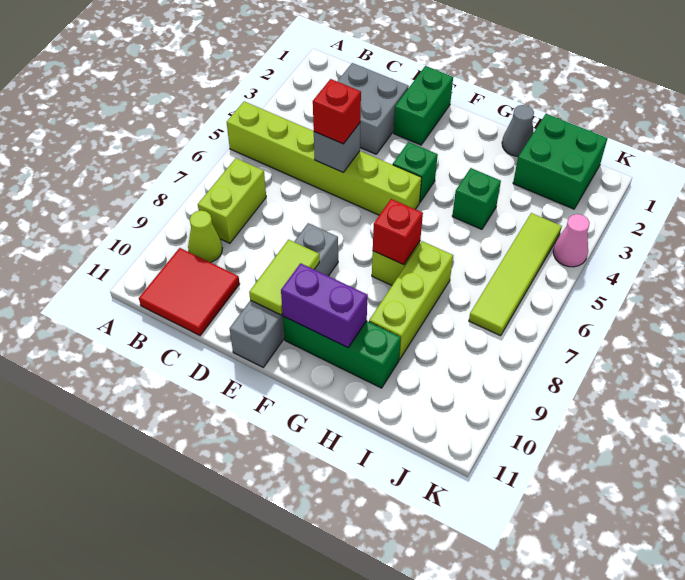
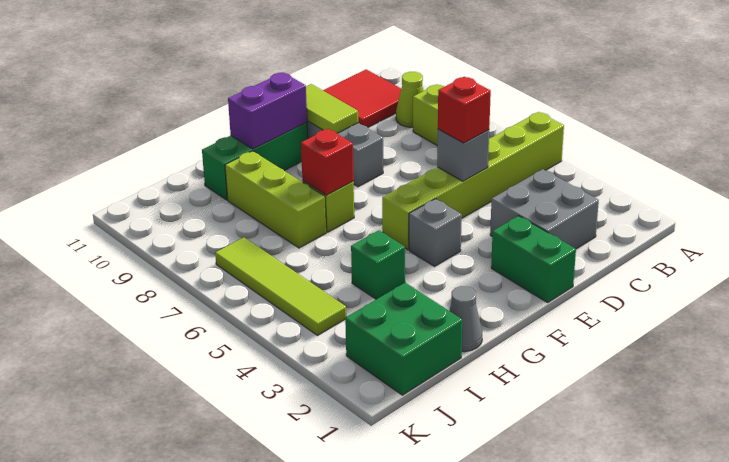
green 1x1 brick [393,142,438,202] -> grey 1x1 brick [409,199,462,266]
pink 1x1 cone [553,214,590,267] -> none

